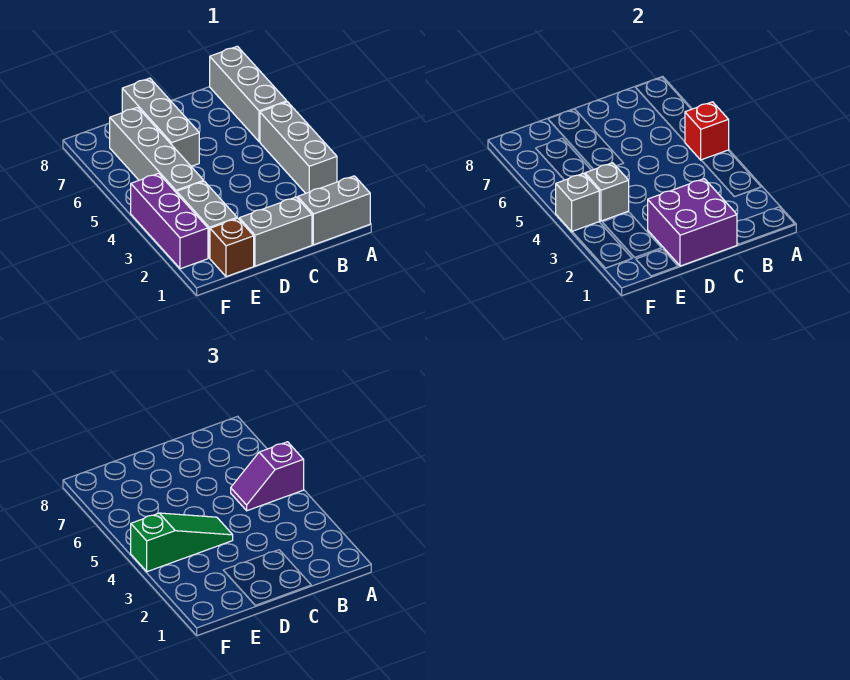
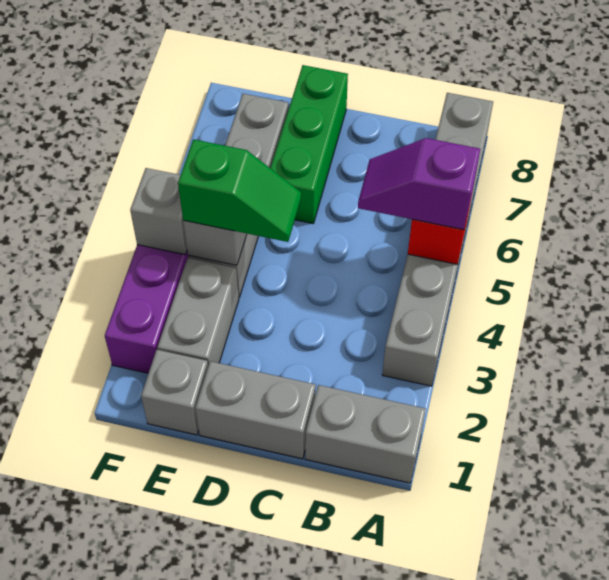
purple 2x2 brick [648,179,737,266] -> none
green 1x3 slope [131,513,233,572] -> green 1x2 slope [178,139,301,242]
grey 1x3 brick [122,78,199,166] -> green 1x3 brick [270,65,348,224]
brown 1x1 brick [210,218,254,277] -> grey 1x1 brick [141,350,208,435]

